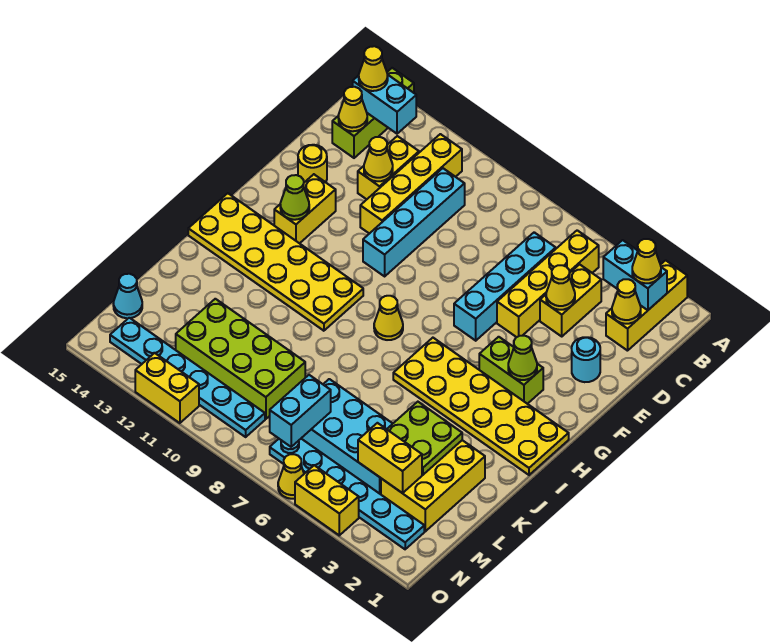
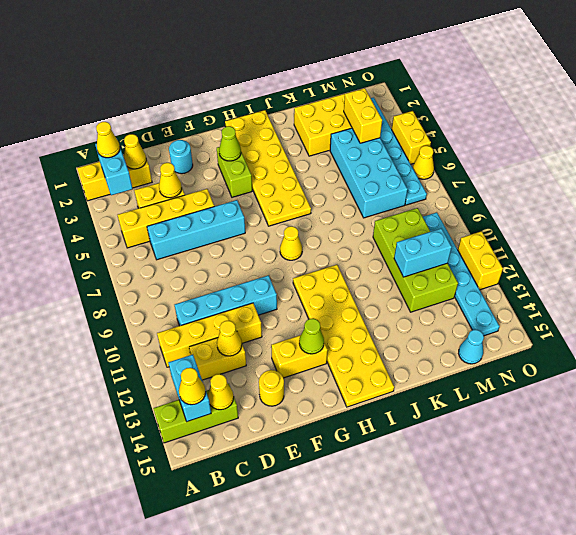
lime 2x2 plate [387,402,462,475] -> none
cyan 1x2 brick [270,375,331,447] -> cyan 1x2 brick moved to [394,228,452,277]

